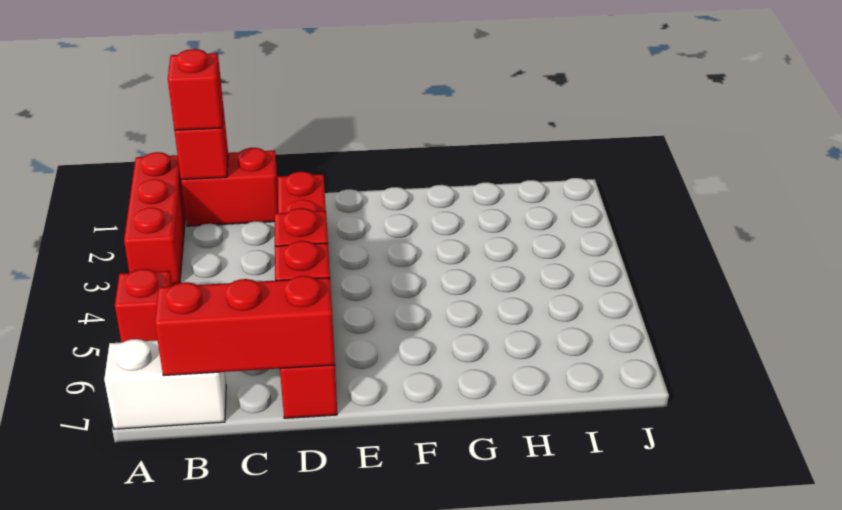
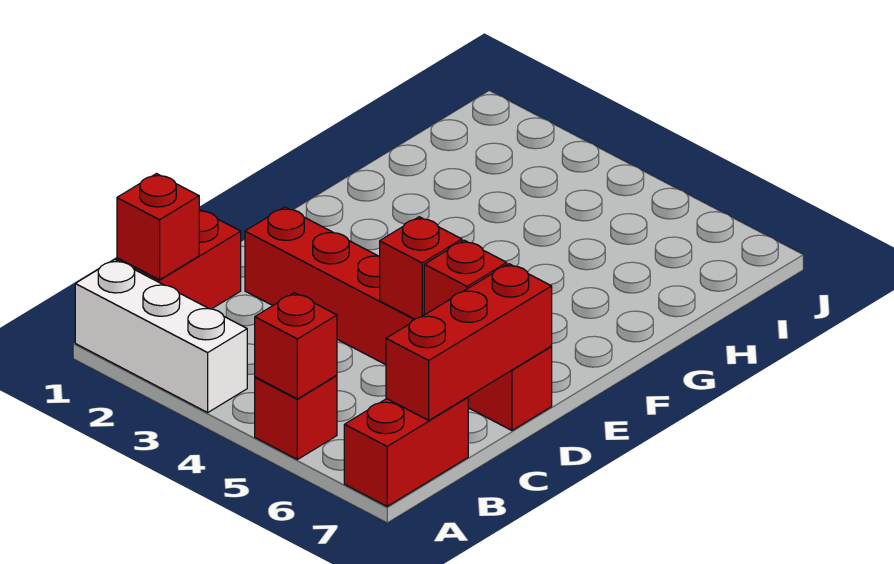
red 1x3 brick [124,152,186,286] -> white 1x3 brick [75,260,247,412]
white 1x2 brick [104,339,226,429] -> red 1x2 brick [344,397,468,506]
red 1x1 brick [168,49,223,130] -> red 1x1 brick moved to [255,293,337,399]

